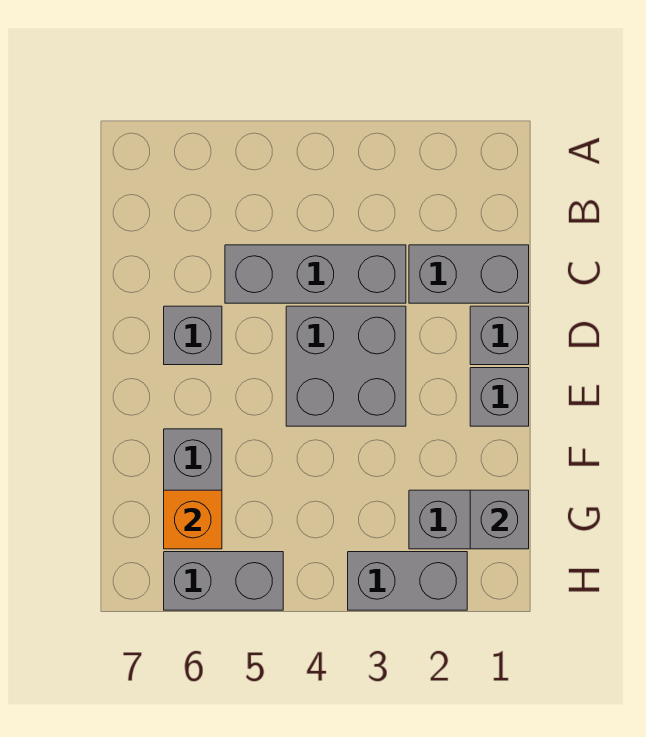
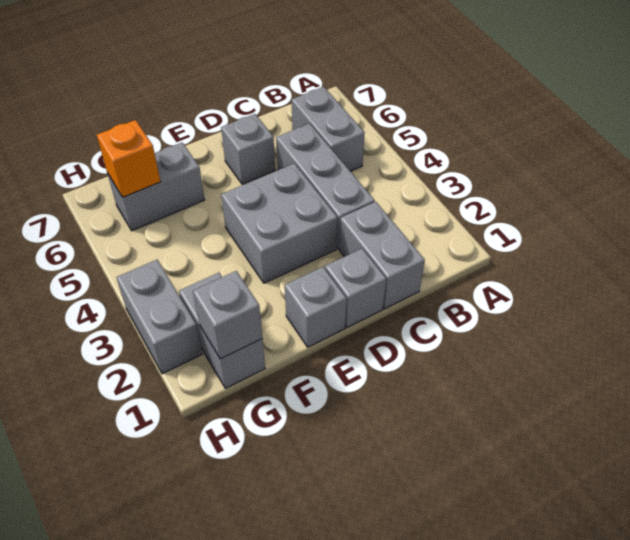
grey 1x2 brick [164,552,283,610] -> grey 1x2 brick moved to [292,87,365,171]

